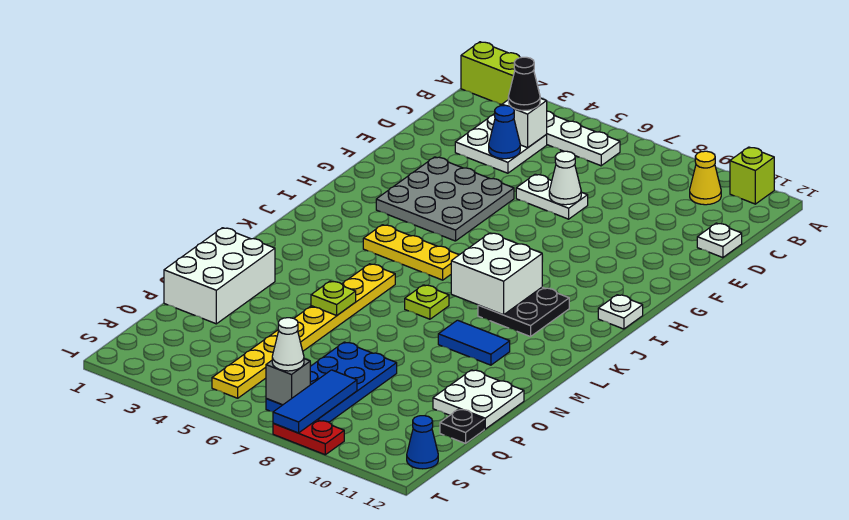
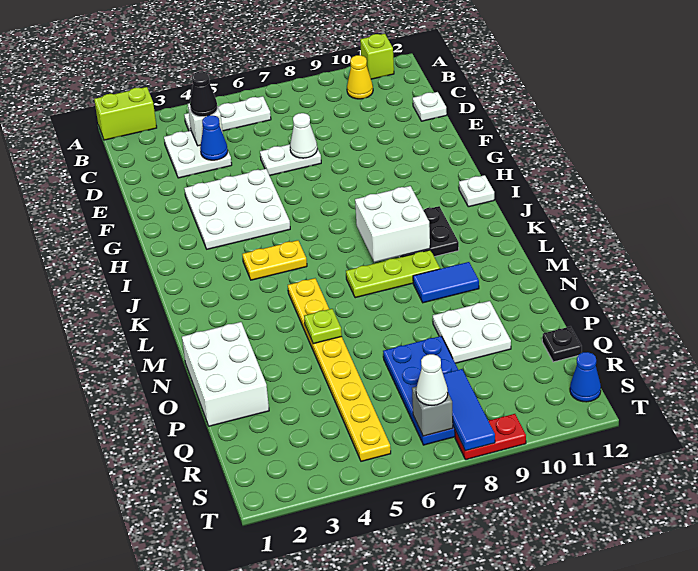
grey 3x3 plate [376,157,514,241] -> white 3x3 plate [184,169,290,249]
yellow 1x3 plate [363,225,459,280] -> yellow 1x2 plate [242,240,307,280]
lime 1x1 plate [405,285,449,319] -> lime 1x3 plate [346,250,440,298]
white 2x2 plate [433,370,524,429] -> white 2x2 plate moved to [433,301,511,363]

